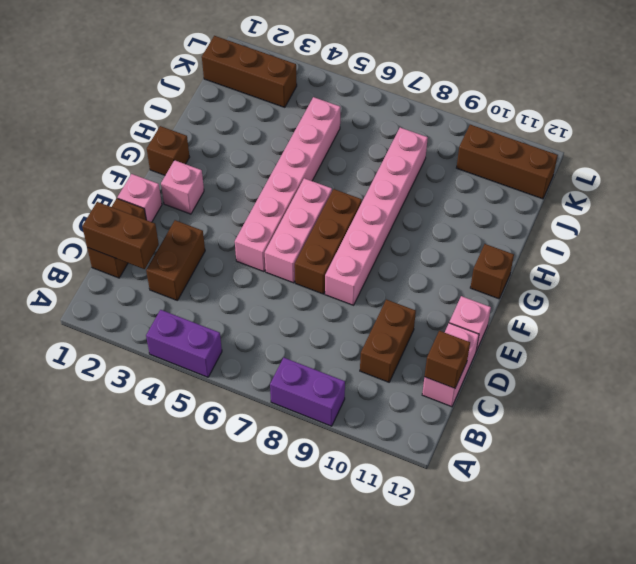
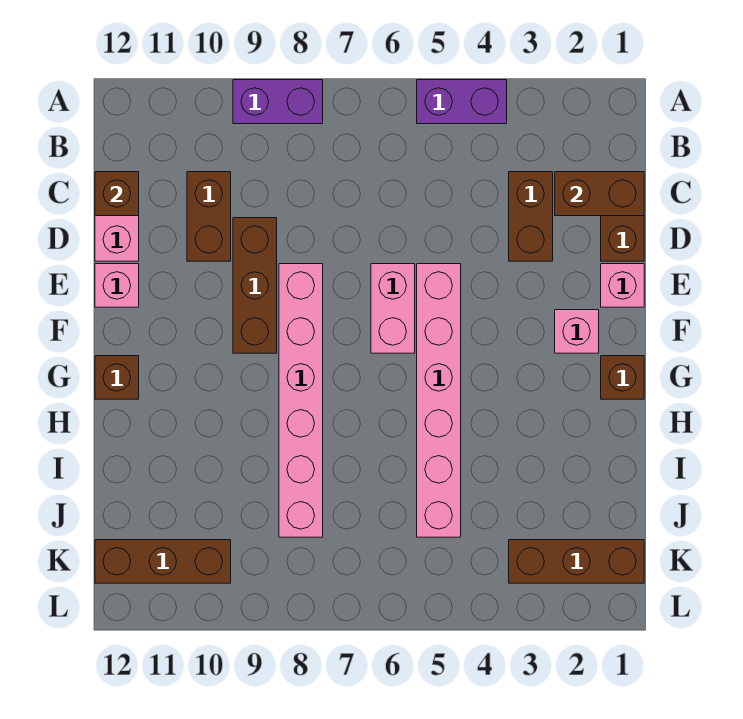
pink 1x3 brick [265,178,332,283] -> pink 1x2 brick [371,264,415,353]
brown 1x3 brick [295,189,362,294] -> brown 1x3 brick moved to [233,218,277,353]

